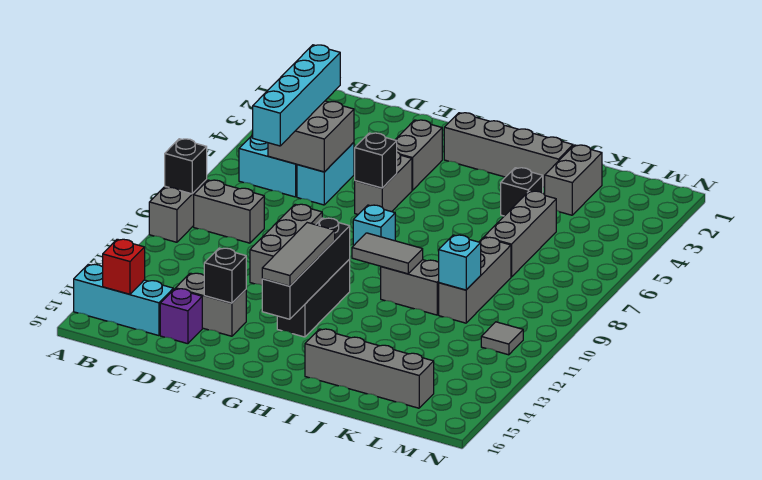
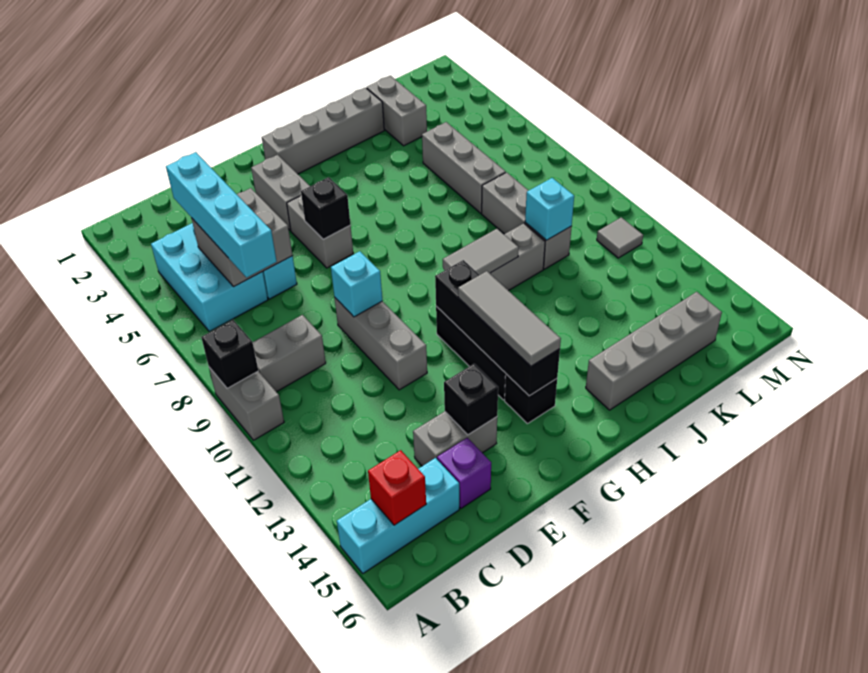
cyan 1x1 brick [353,205,395,246] -> cyan 1x1 brick moved to [331,251,382,317]
black 1x1 brick [501,168,543,216] -> black 1x1 brick moved to [505,374,557,424]

